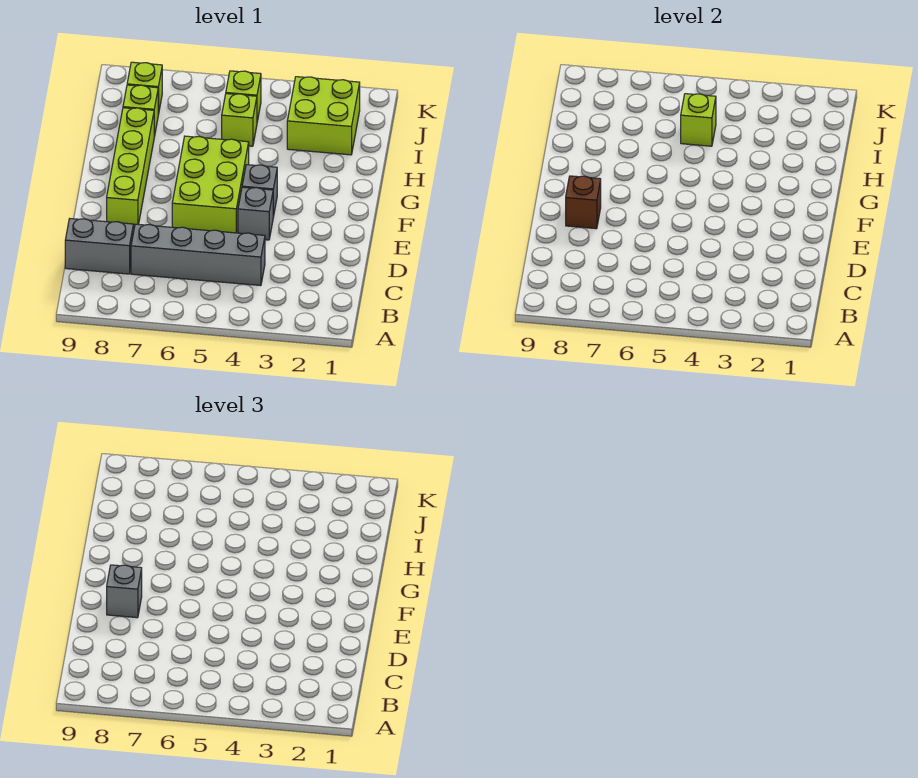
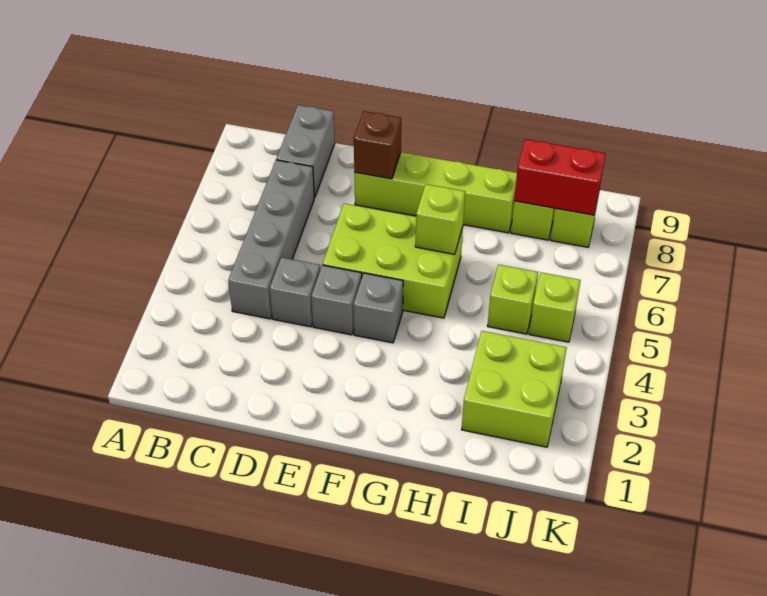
grey 1x1 brick [107,565,142,618] -> grey 1x1 brick moved to [270,257,320,327]
lime 1x1 brick [681,94,716,146] -> lime 1x1 brick moved to [415,184,465,254]
none -> red 1x2 brick [514,139,606,215]

